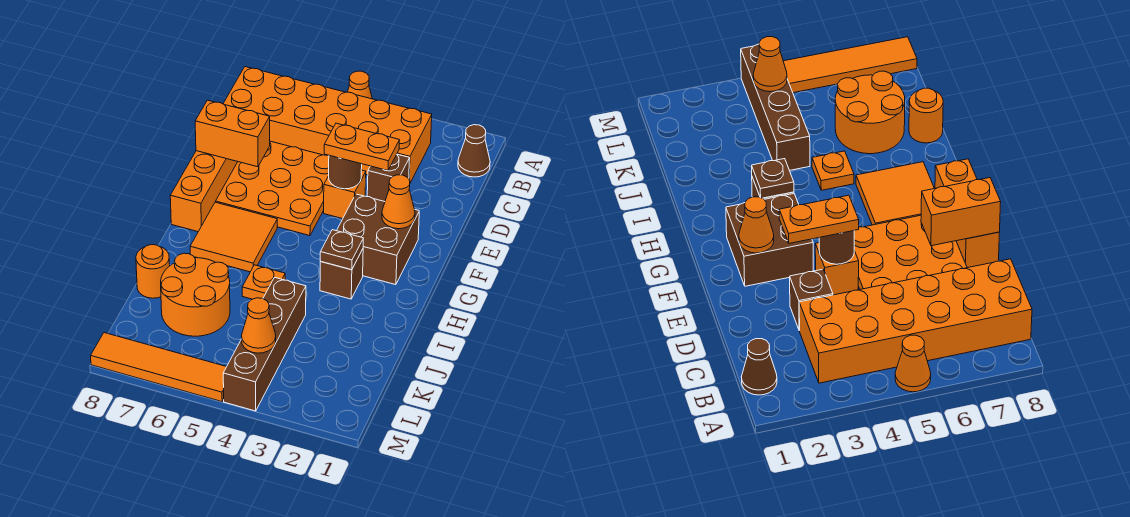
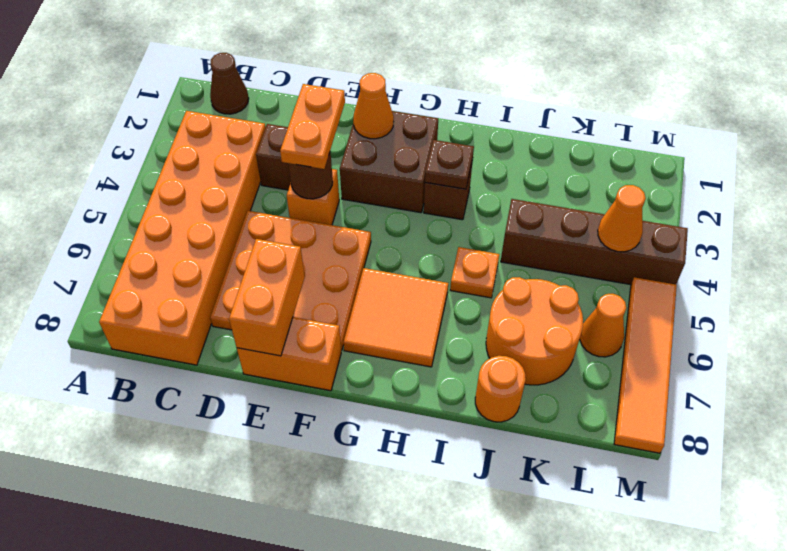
orange 1x1 cone [348,71,372,99] -> orange 1x1 cone moved to [580,294,626,357]
orange 1x3 brick [170,151,238,232] -> orange 1x2 brick [237,317,341,391]

